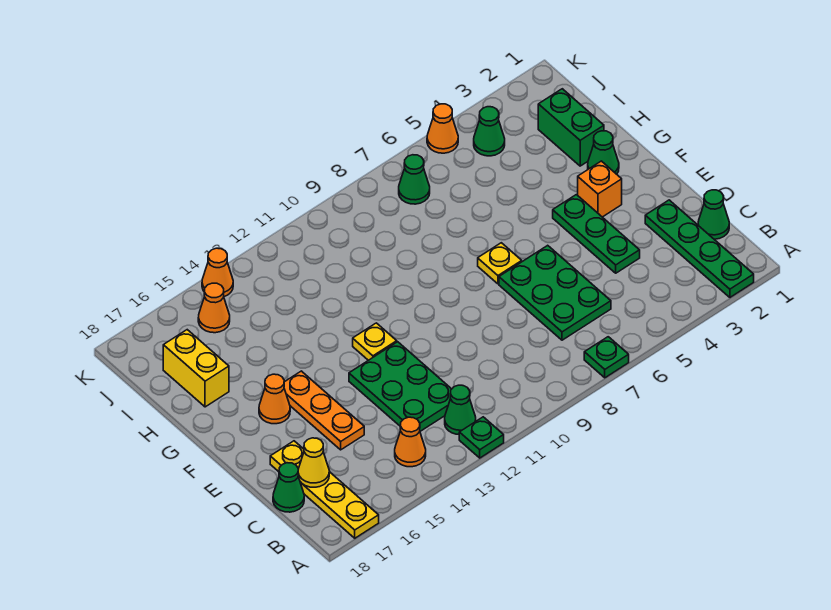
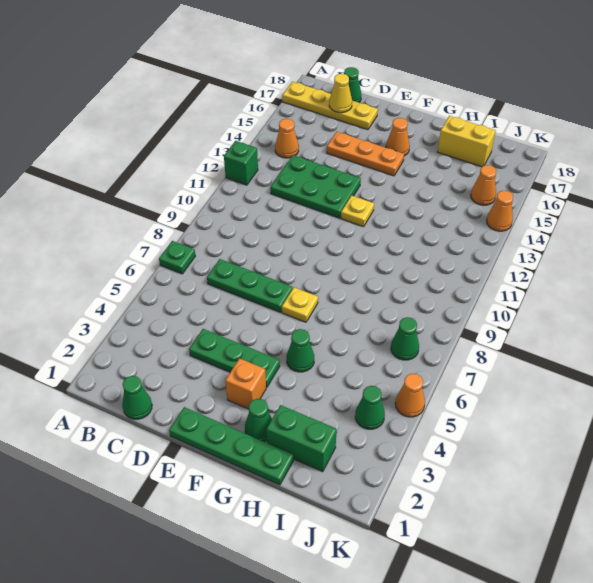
green 1x4 plate [645,200,754,297] -> green 1x4 plate moved to [169,407,294,485]
green 1x1 plate [459,417,504,458] -> green 1x1 brick [224,141,258,185]
green 1x1 cone [445,385,476,434] -> green 1x1 cone moved to [287,329,314,372]
green 2x3 plate [499,245,611,340] -> green 1x3 plate [207,259,293,312]

